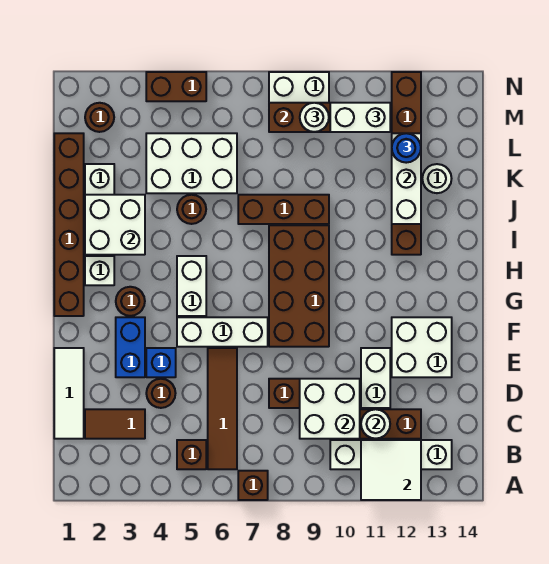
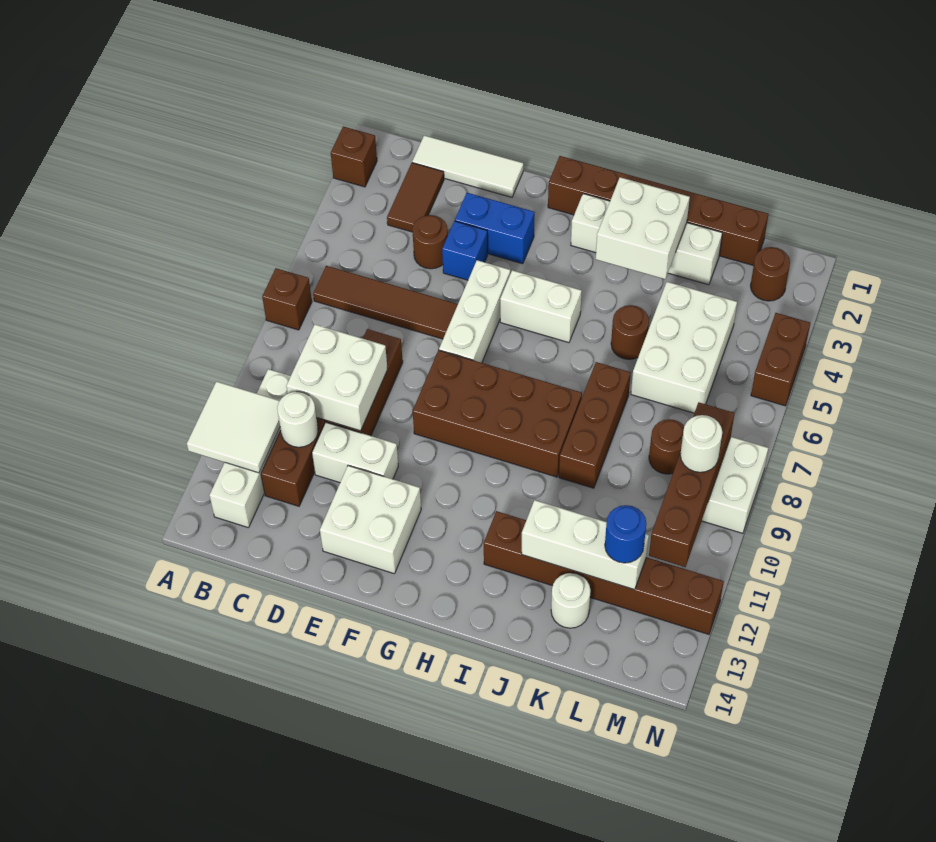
brown 1x1 brick [177,440,206,469] -> brown 1x1 brick moved to [331,126,377,187]
brown 1x1 round brick [116,287,145,316] -> brown 1x1 round brick moved to [649,419,684,474]
white 1x2 brick [330,103,390,132] -> none

